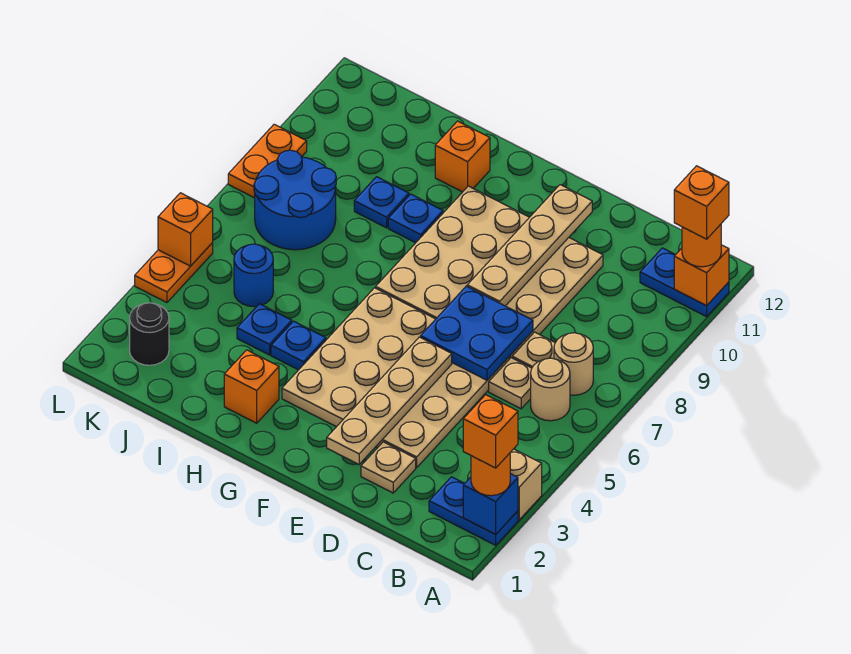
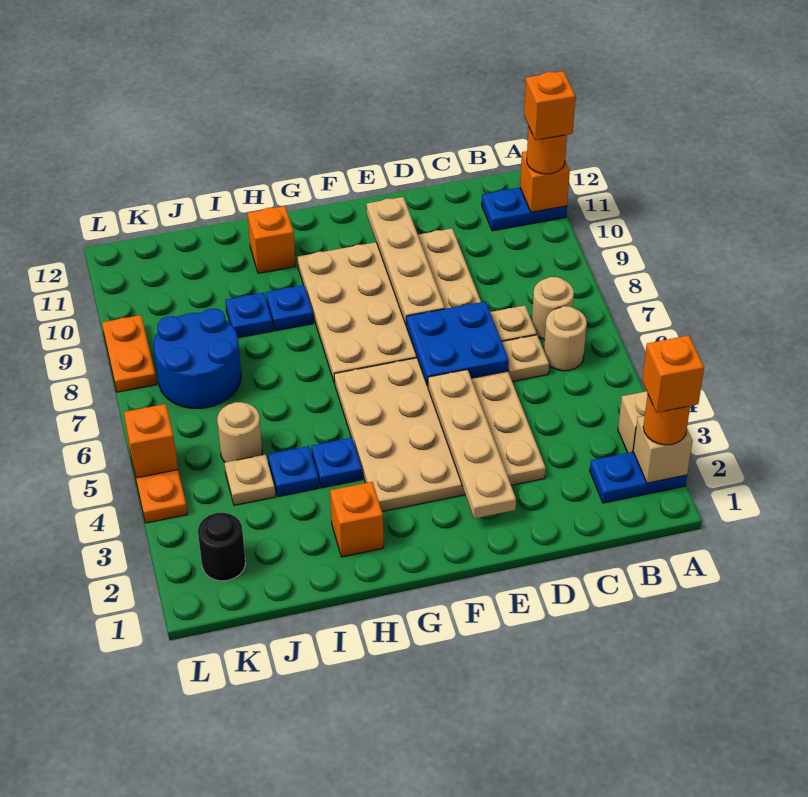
blue 1x1 brick [463,474,518,534] -> tan 1x1 brick [633,416,693,483]
tan 1x1 plate [361,442,416,493] -> tan 1x1 plate moved to [225,454,275,505]
blue 1x1 round brick [234,244,273,307] -> tan 1x1 round brick [217,402,262,462]

